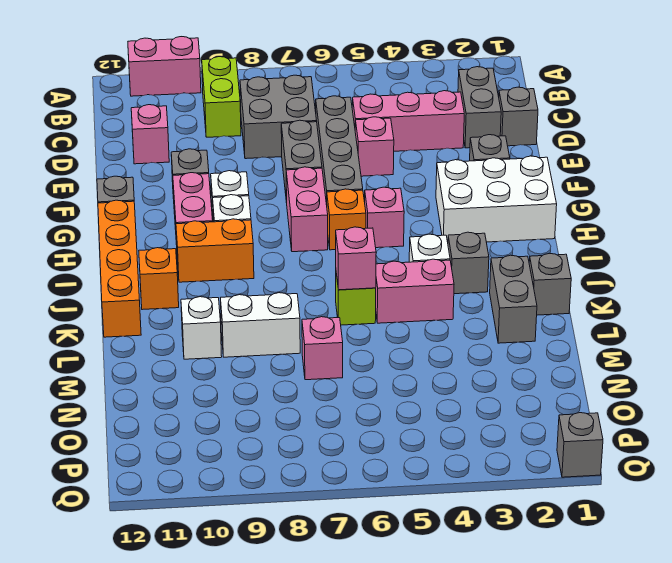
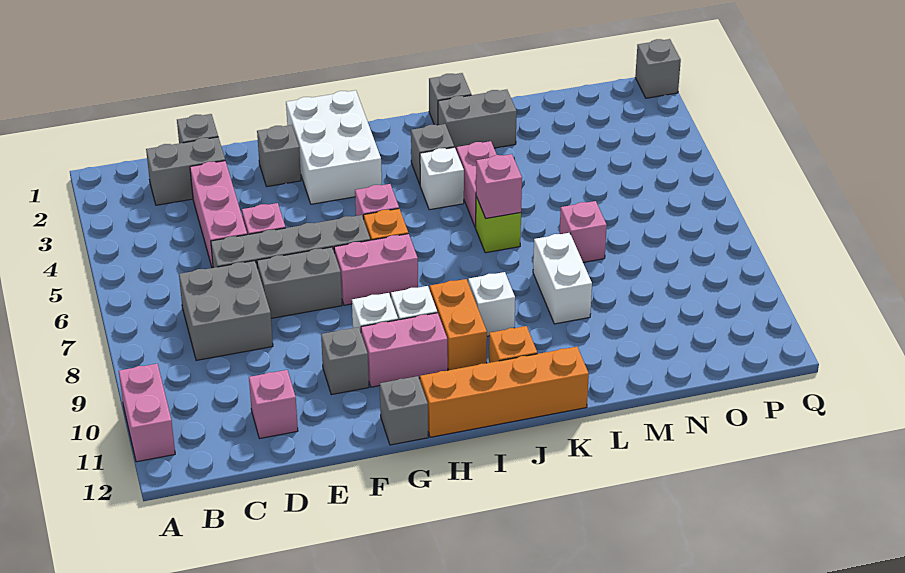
lime 1x2 brick [202,57,241,137] -> none
white 1x1 brick [181,297,222,359] -> white 1x1 brick moved to [468,272,515,336]

